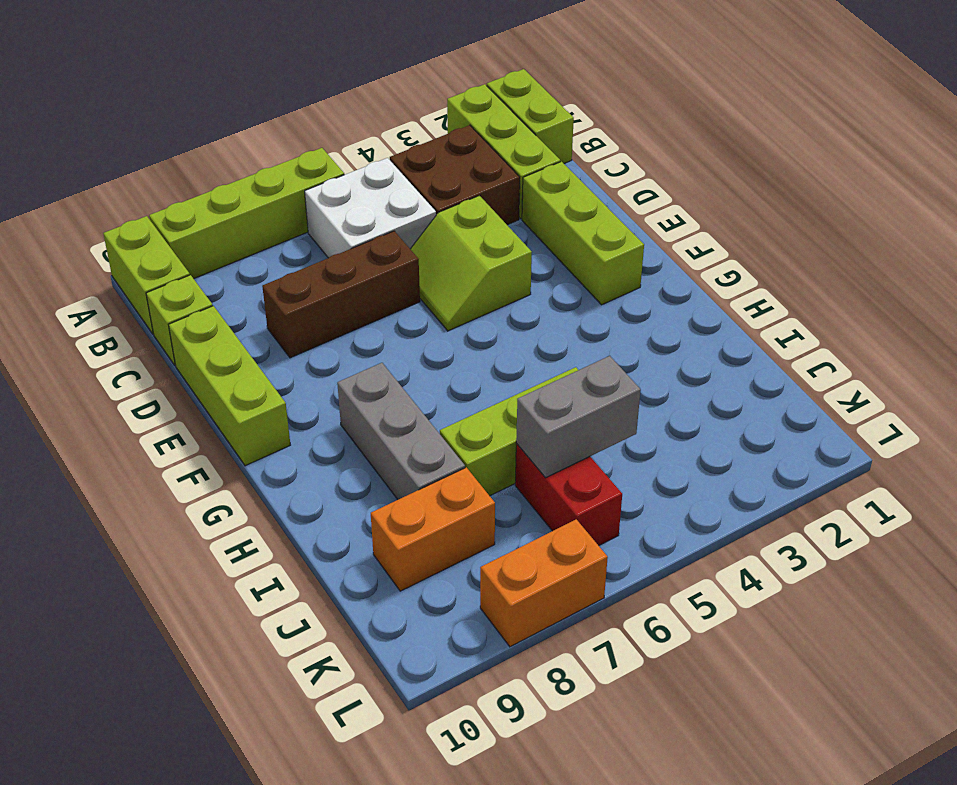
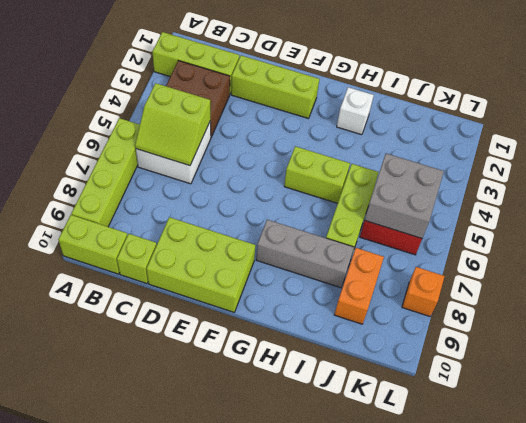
lime 1x2 brick [487,69,574,163] -> lime 1x2 brick moved to [284,146,350,203]
lime 2x2 slope [411,196,532,331] -> lime 2x2 slope moved to [135,83,210,166]
brown 1x3 brick [262,231,420,358] -> none
lime 1x3 brick [169,306,290,466] -> lime 2x3 brick [147,217,255,312]
none -> white 1x1 brick [337,87,374,135]
grey 1x2 brick [516,356,641,478] -> grey 2x2 brick [364,153,444,238]
orange 1x2 brick [480,519,608,647] -> orange 1x1 brick [402,267,445,316]

